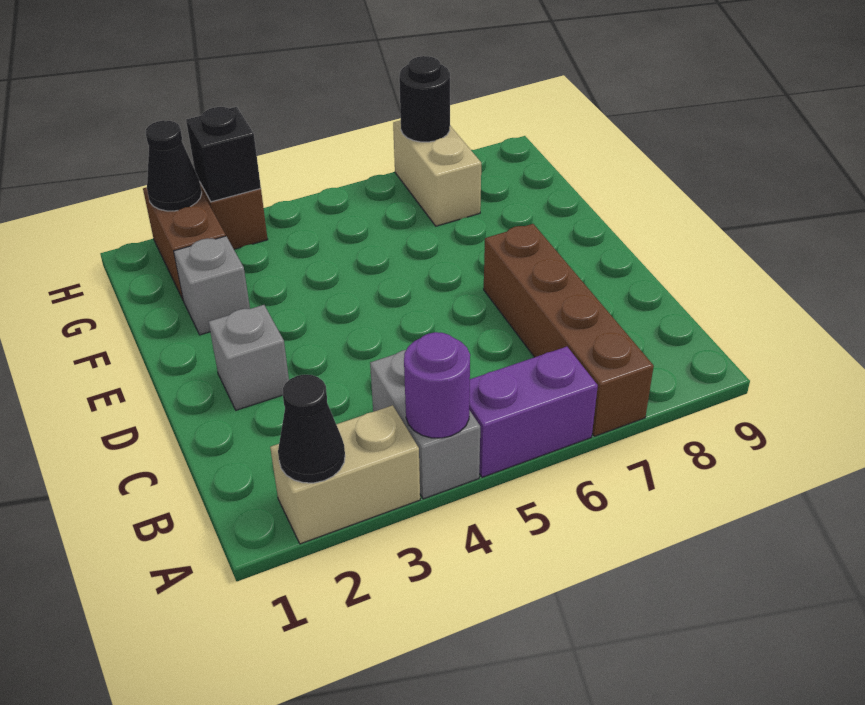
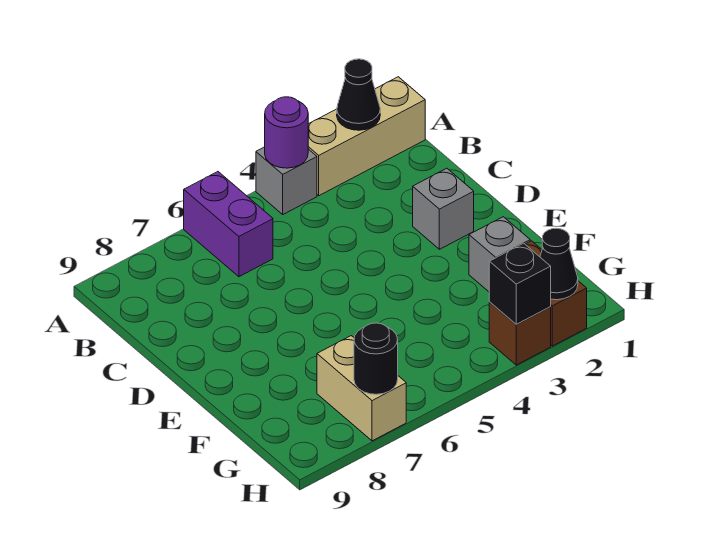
tan 1x2 brick [270,405,420,544] -> tan 1x3 brick [308,77,425,196]
grey 1x2 brick [370,350,480,499] -> grey 1x1 brick [256,147,317,214]
purple 1x2 brick [469,347,598,477] -> purple 1x2 brick turned to [184,172,273,277]
brown 1x4 brick [484,224,654,436] -> none

